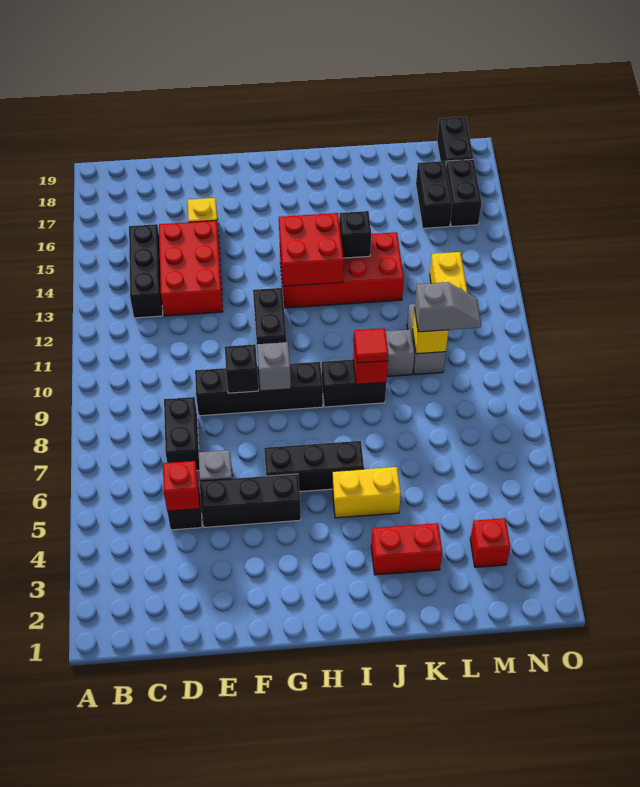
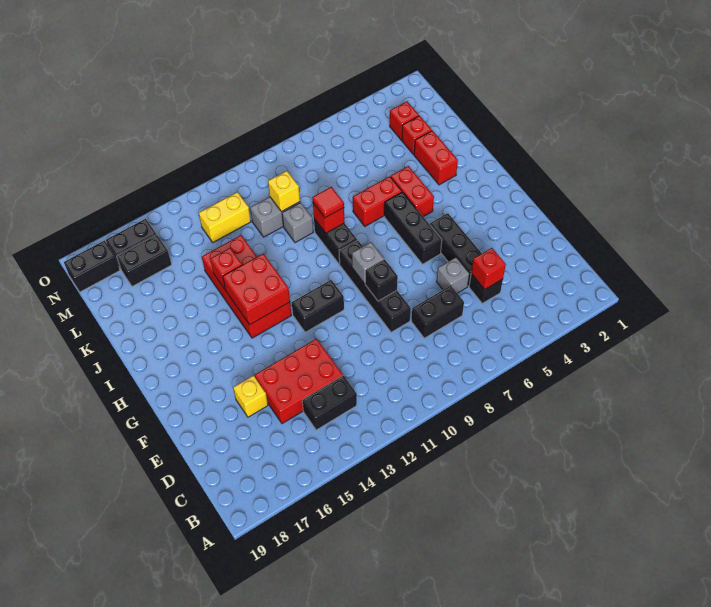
black 1x3 brick [129,224,163,318] -> black 1x2 brick [302,376,357,430]
yellow 1x2 brick [332,467,401,518] -> red 1x2 brick [391,166,434,217]
none -> red 1x2 brick [353,176,402,226]
black 1x1 brick [339,211,371,258] -> red 1x1 brick [210,248,242,289]
none -> red 1x1 brick [402,116,432,155]
grey 1x2 slope [415,282,481,332] -> none

